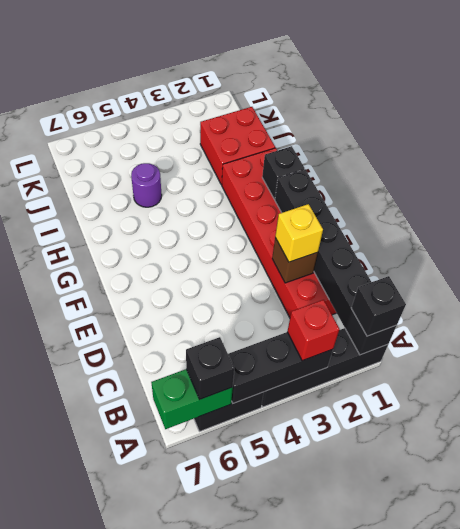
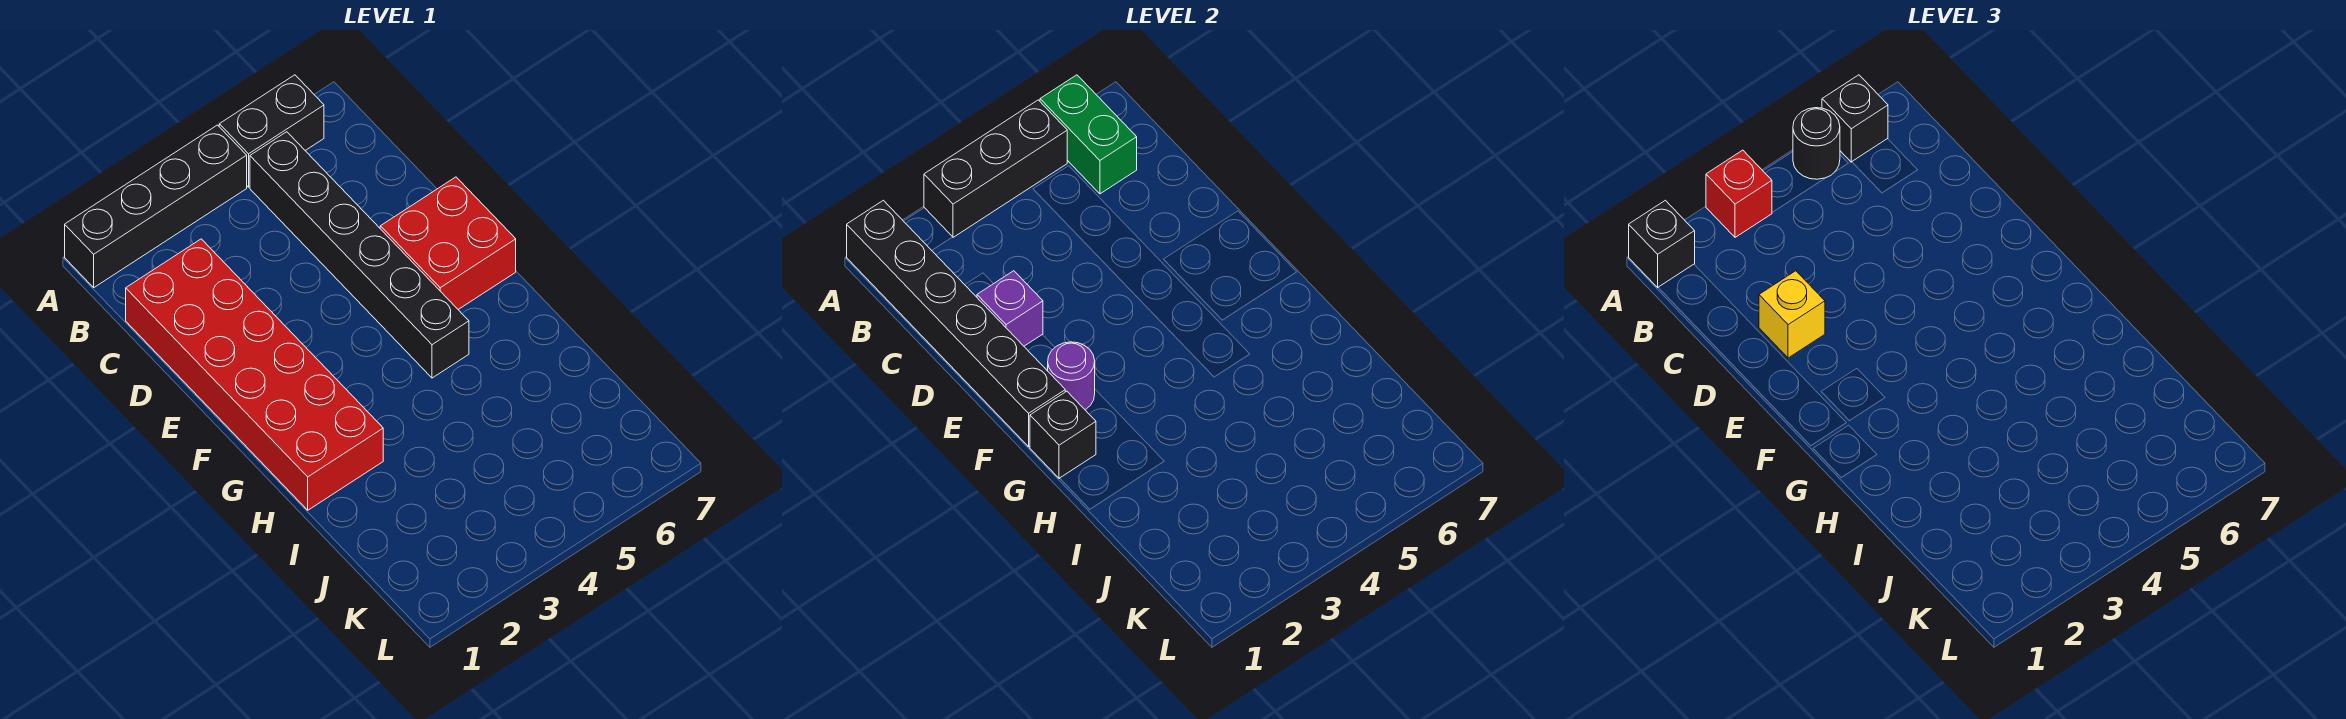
none -> black 1x1 round brick [1793,108,1840,179]
green 1x2 brick [151,369,233,429] -> green 1x2 brick turned to [1040,75,1137,194]
none -> black 1x6 brick [250,132,469,378]
brown 1x1 brick [272,238,318,283] -> purple 1x1 brick [977,271,1043,346]
red 2x2 brick [200,107,275,185] -> red 2x2 brick moved to [380,177,516,309]
purple 1x1 round brick [131,163,162,207] -> purple 1x1 round brick moved to [1048,342,1095,410]

